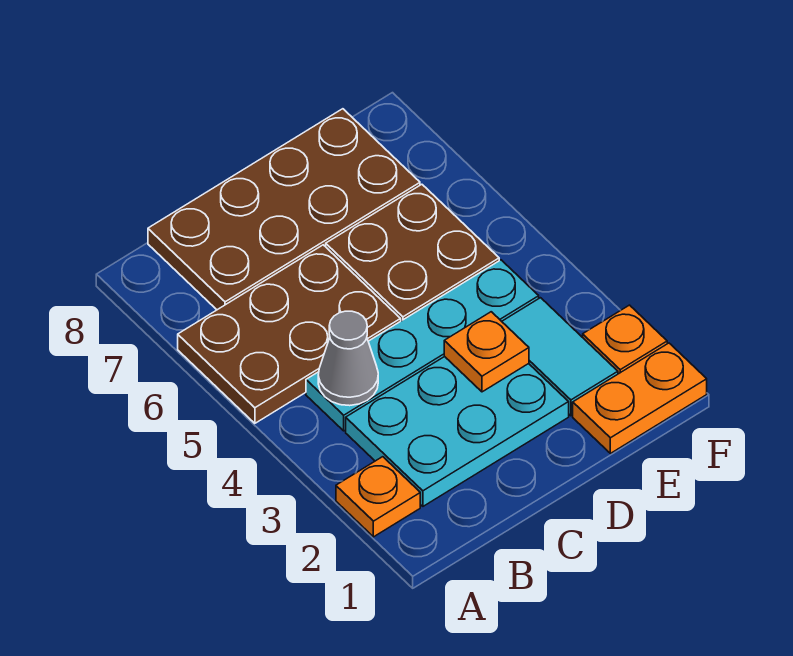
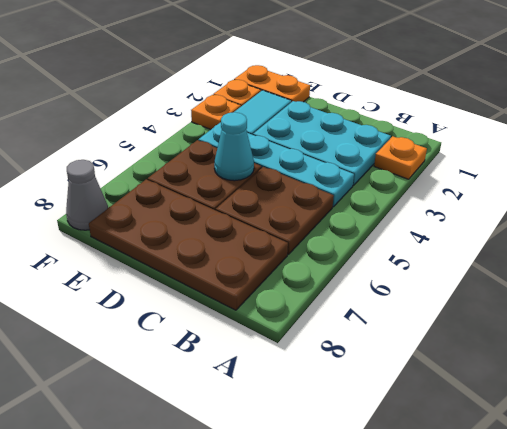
brown 2x3 plate [178,245,401,423] -> brown 2x2 plate [216,167,334,254]
grey 1x1 cone [318,311,378,406] -> grey 1x1 cone moved to [66,160,108,230]
orange 1x1 plate [444,312,529,392] -> orange 1x1 plate moved to [191,95,241,129]
none -> cyan 1x1 cone [214,112,254,181]

